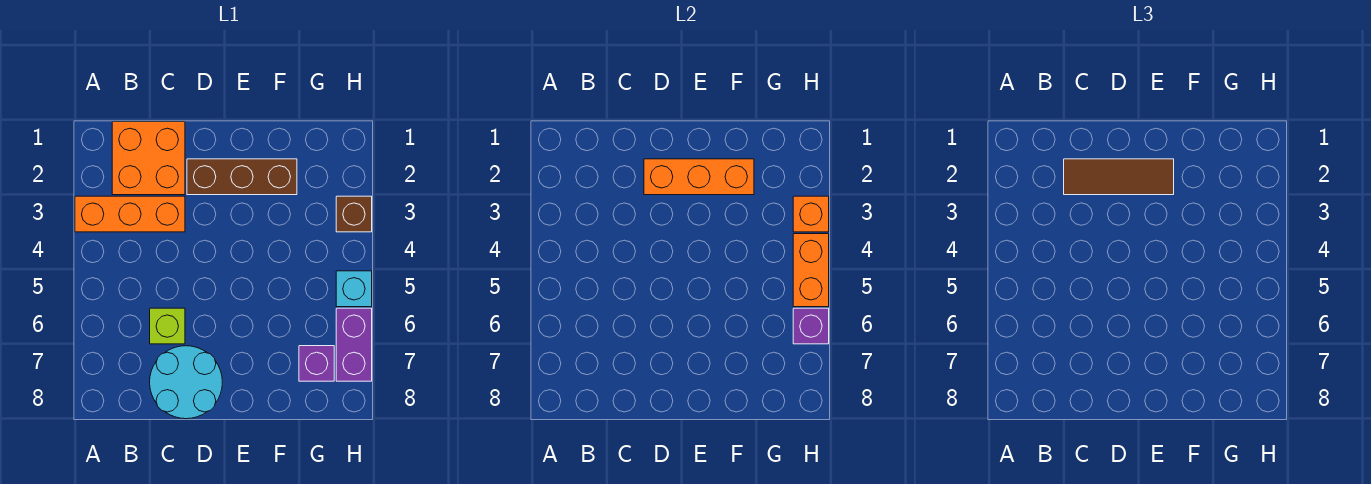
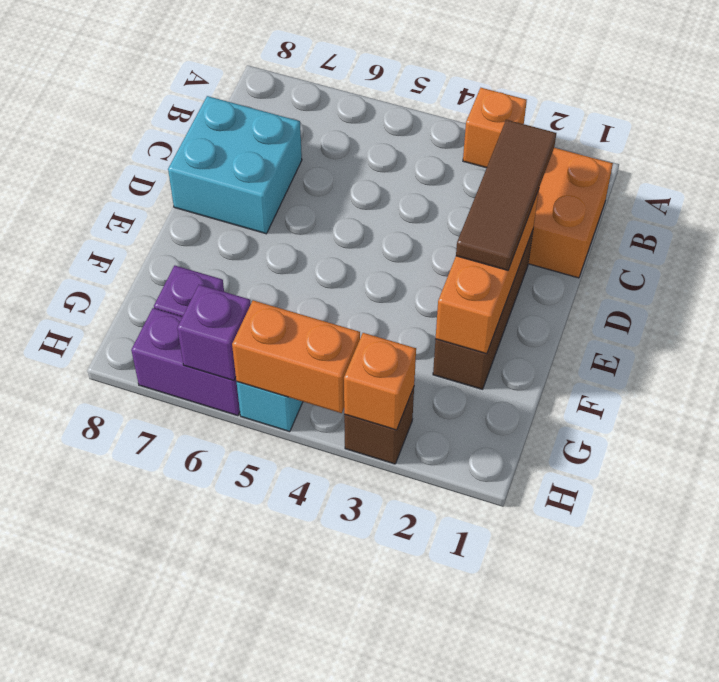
orange 1x3 brick [75,196,185,232] -> orange 1x1 brick [463,88,527,168]
lime 1x1 brick [150,308,185,344] -> none
cyan 2x2 round brick [150,346,222,419] -> cyan 2x2 brick [168,96,302,234]

